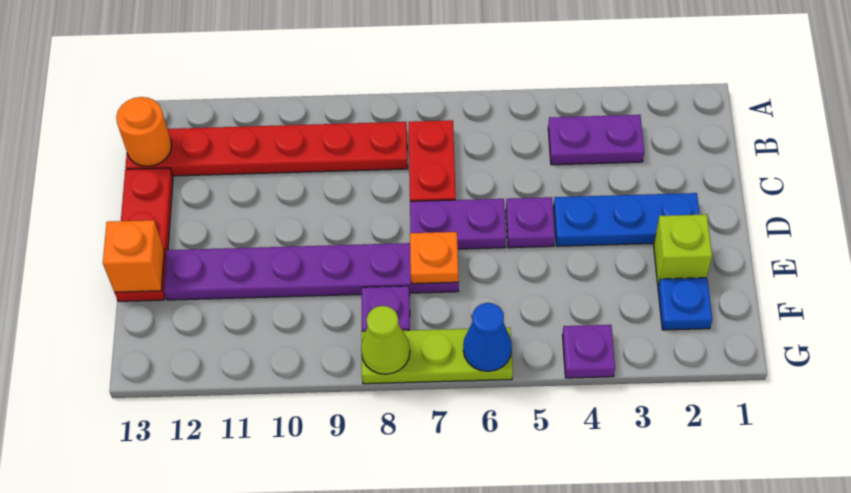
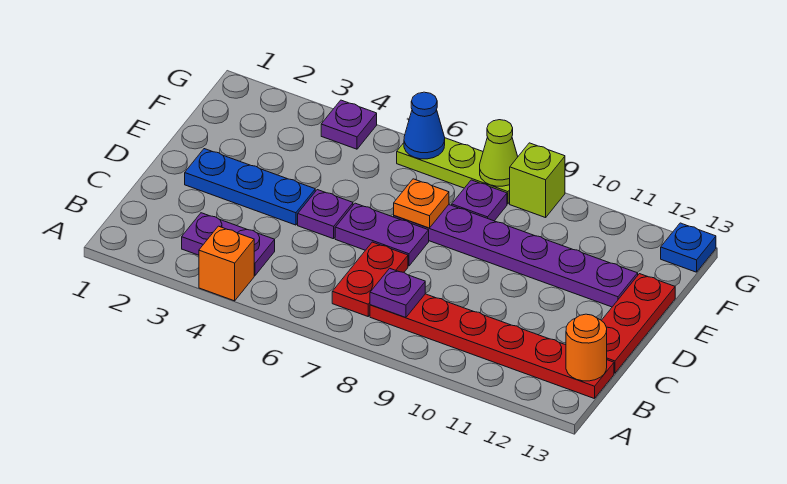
none -> purple 1x1 plate [370,268,425,317]
lime 1x1 brick [654,214,712,286] -> lime 1x1 brick moved to [510,143,565,218]
orange 1x1 brick [103,220,164,292] -> orange 1x1 brick moved to [199,226,254,301]
blue 1x1 plate [658,278,712,330] -> blue 1x1 plate moved to [661,223,716,272]

